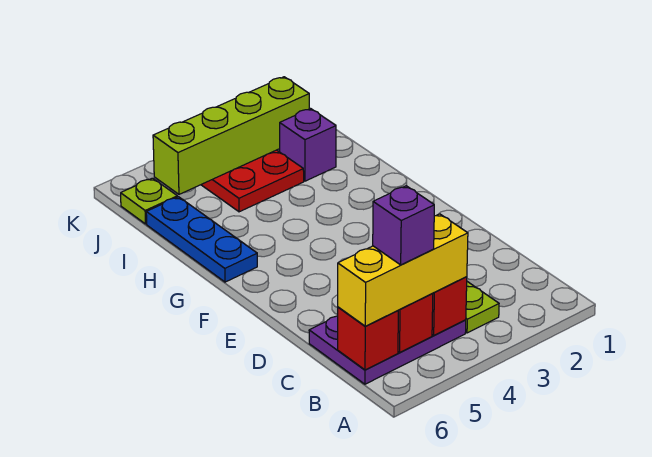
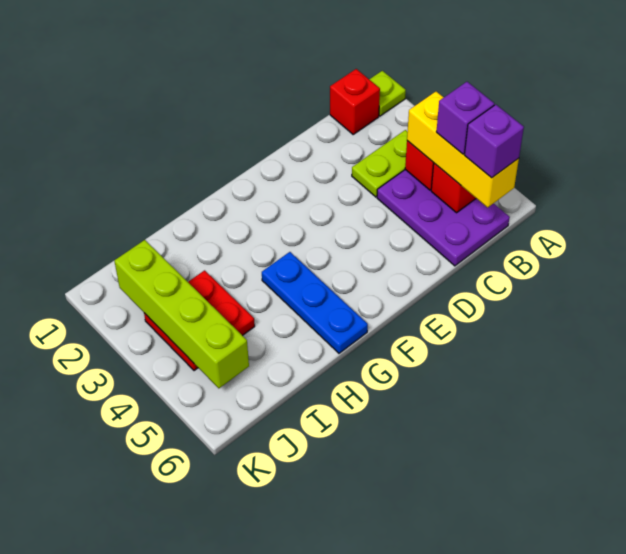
red 1x1 brick [338,307,398,370] -> red 1x1 brick moved to [330,69,380,134]
blue 1x3 plate [146,197,257,282] -> blue 1x3 plate turned to [262,252,368,353]
purple 1x1 brick [280,109,336,181] -> purple 1x1 brick moved to [464,105,524,178]
lime 1x1 plate [121,178,177,224] -> lime 1x1 plate moved to [369,71,406,116]

